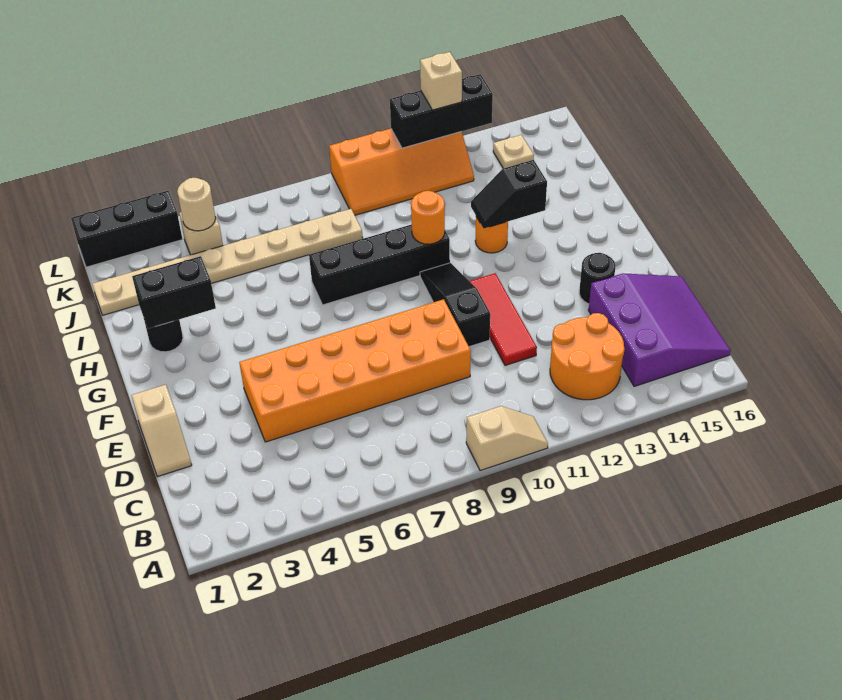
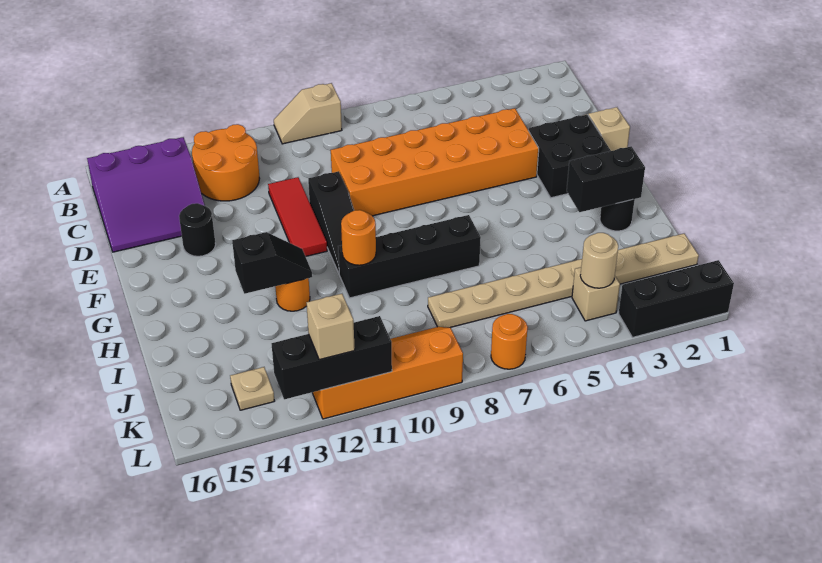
purple 3x3 slope [588,273,731,386] -> purple 3x3 slope turned to [87,137,205,252]
none -> black 2x2 brick [528,115,611,198]
none -> orange 1x1 round brick [491,314,528,369]

